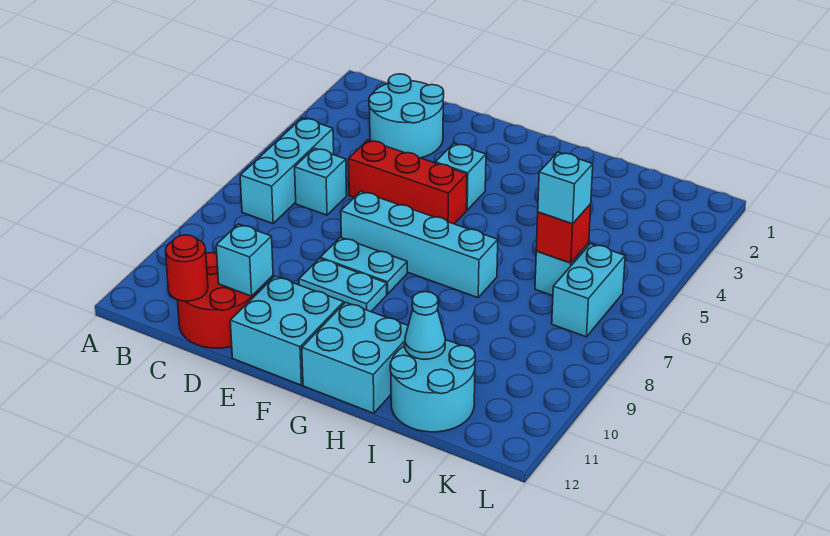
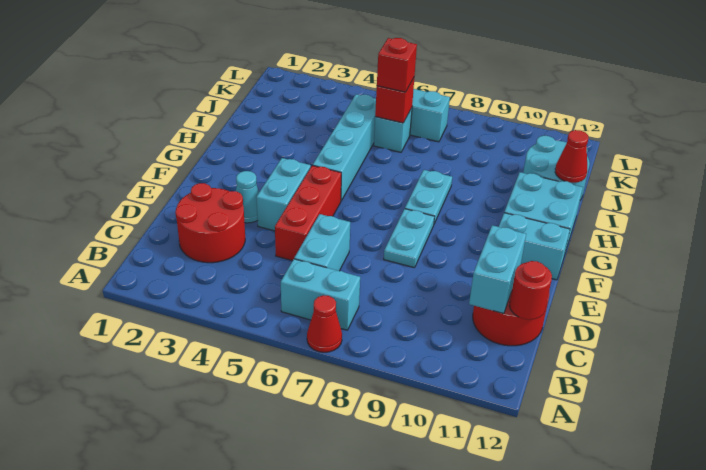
none -> red 1x1 cone [307,295,342,352]
cyan 1x3 brick [240,118,334,223] -> cyan 1x2 brick [281,259,360,330]
cyan 2x2 round brick [369,74,444,158] -> red 2x2 round brick [175,183,245,263]
cyan 1x1 brick [295,148,347,215] -> cyan 1x2 brick [294,214,350,271]
cyan 1x1 brick [216,224,273,296] -> cyan 1x2 brick [469,225,526,314]
cyan 1x4 brick [341,191,498,298] -> cyan 1x4 brick moved to [313,94,376,201]
cyan 1x2 plate [299,259,387,312] -> cyan 1x2 plate moved to [405,170,452,224]
cyan 2x2 brick [230,276,344,385] -> cyan 1x2 brick [499,213,570,280]
cyan 1x1 brick [435,143,486,210] -> cyan 1x2 brick [256,158,311,231]
cyan 1x1 cone [405,292,445,359] -> cyan 1x1 cone moved to [236,171,259,223]
none -> red 1x1 cone [555,130,588,183]
cyan 1x1 brick [538,152,593,224] -> red 1x1 brick [377,38,417,92]

